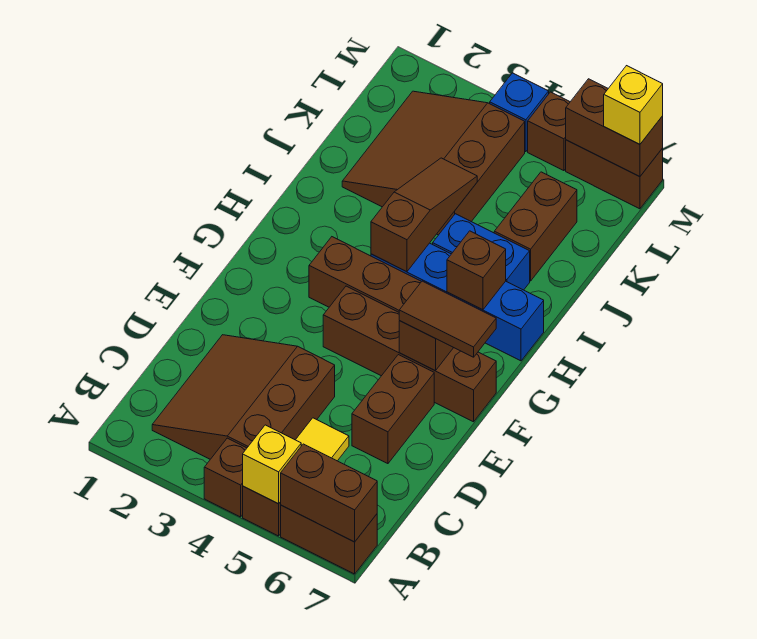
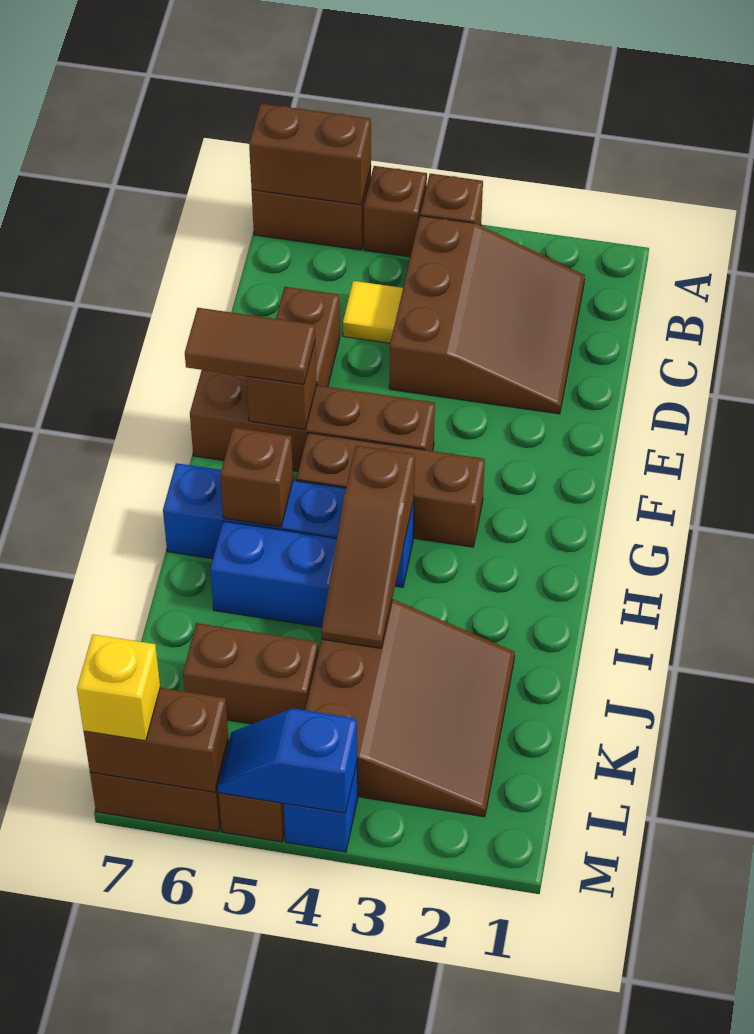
yellow 1x1 brick [243,425,301,504] -> none
brown 1x2 brick [494,172,577,281] -> brown 1x2 brick turned to [183,623,318,724]
none -> blue 1x2 slope [218,709,357,813]

